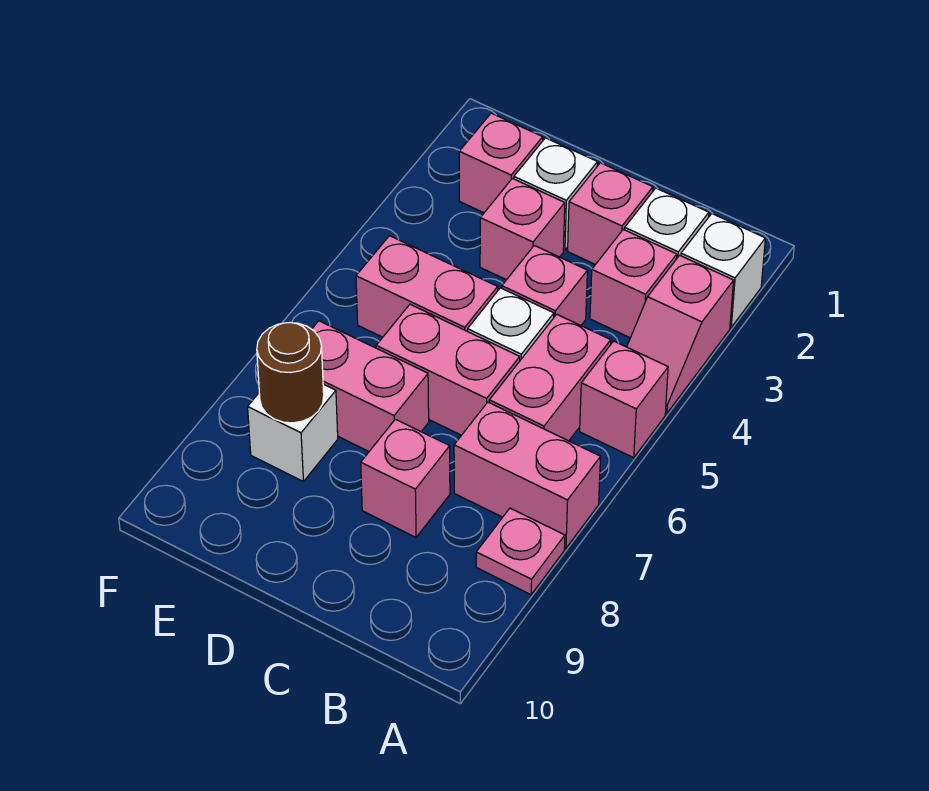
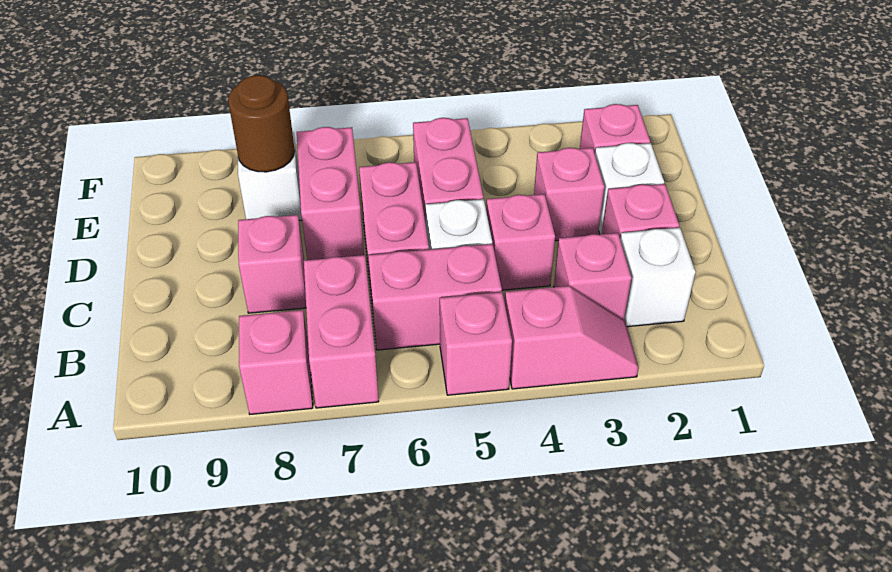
white 1x1 brick [681,214,765,327] -> none
pink 1x2 slope [627,255,734,414] -> pink 1x2 slope turned to [505,286,639,389]
pink 1x1 plate [476,508,565,595] -> pink 1x1 brick [239,310,313,414]

